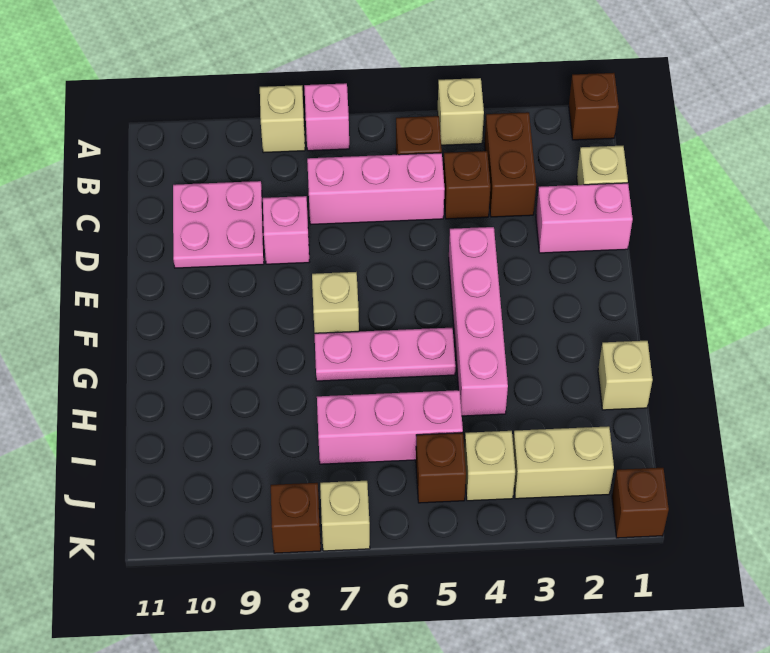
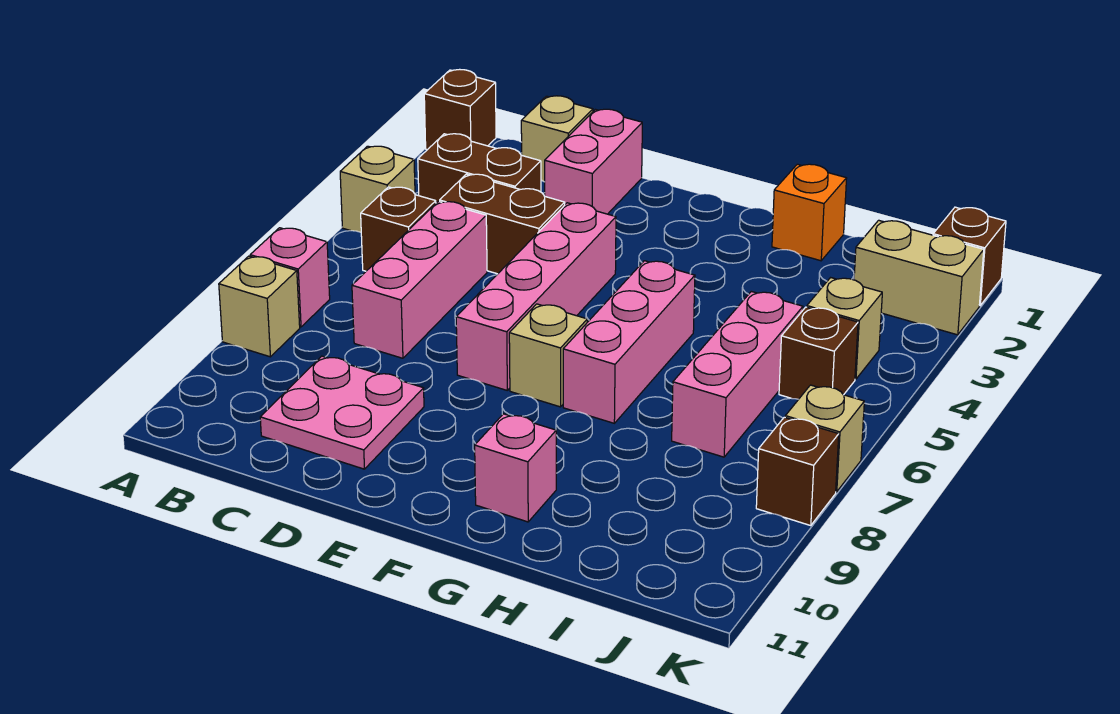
brown 1x1 brick [443,151,490,219] -> brown 1x2 brick [440,174,565,274]
pink 1x1 brick [263,196,309,264] -> pink 1x1 brick moved to [475,414,556,522]
pink 1x4 brick [449,227,508,416] -> pink 1x4 brick turned to [456,203,616,390]
pink 1x3 plate [314,328,456,381] -> pink 1x3 brick [563,261,695,423]
tan 1x1 brick [598,341,653,410] -> orange 1x1 brick [772,164,847,261]
tan 1x2 brick [513,426,614,499] -> tan 1x2 brick turned to [854,220,984,335]

